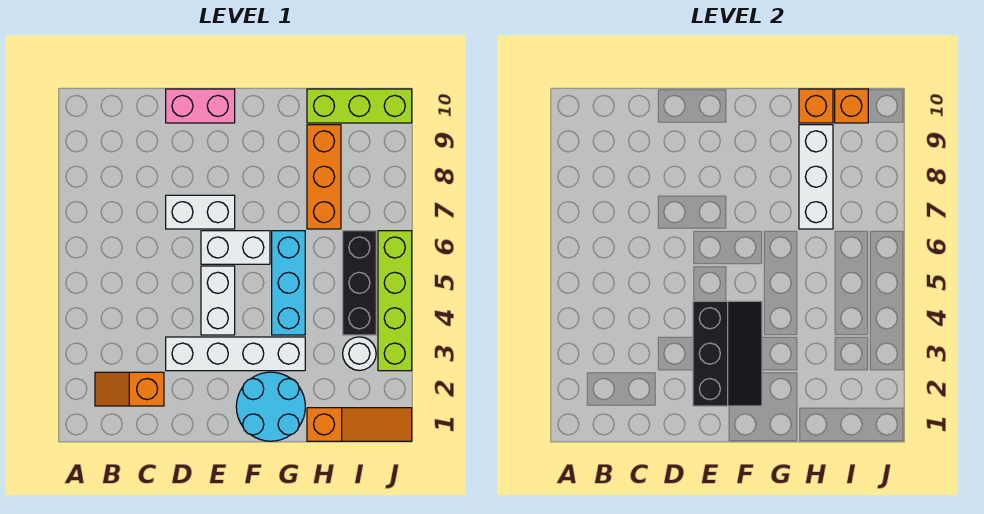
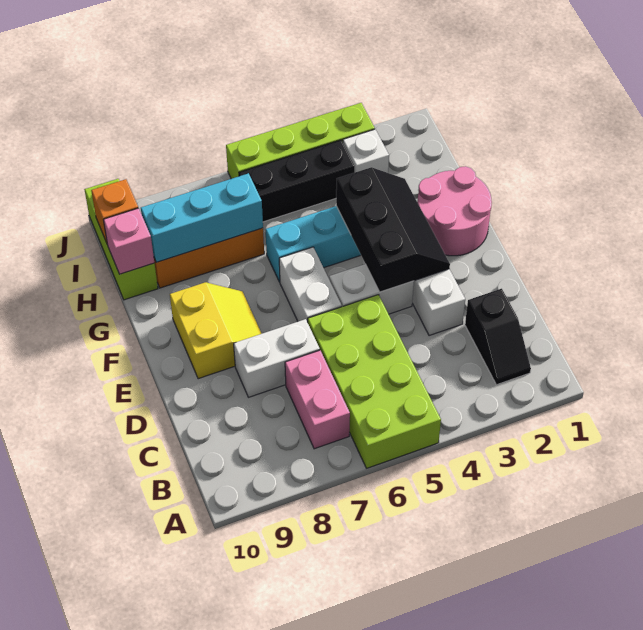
none -> lime 2x4 brick [308,295,441,468]
orange 1x2 slope [95,372,164,406] -> black 1x2 slope [465,289,531,385]
white 1x2 brick [166,195,235,229] -> white 1x2 brick turned to [234,319,320,397]
pink 1x2 brick [166,89,235,123] -> pink 1x2 brick moved to [285,350,350,449]
black 2x3 slope [693,301,762,406] -> black 2x3 slope turned to [336,167,450,292]
none -> yellow 2x2 slope [170,282,262,379]
cyan 2x2 round brick [236,372,305,441] -> pink 2x2 round brick [417,166,492,256]
orange 1x3 slope [307,408,412,441] -> none
white 1x3 brick [799,125,833,229] -> cyan 1x3 brick [141,173,263,262]
orange 1x1 brick [799,89,833,123] -> pink 1x1 brick [104,208,154,274]
white 1x1 round brick [343,337,376,370] -> white 1x1 brick [343,129,389,173]

